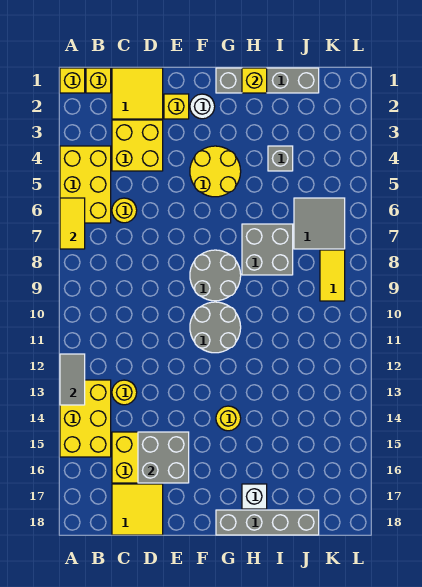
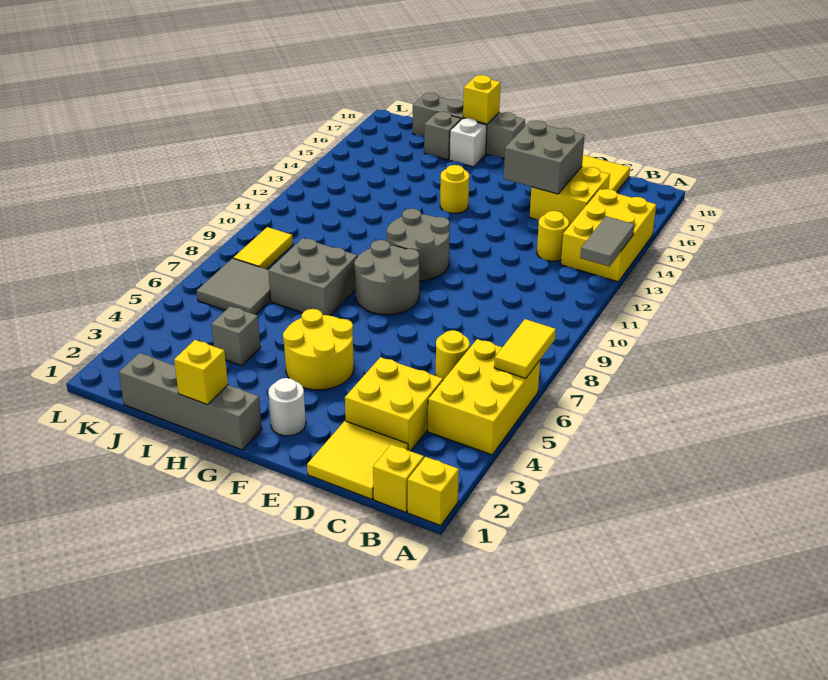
yellow 1x1 brick [164,94,189,119] -> yellow 1x1 brick moved to [463,75,501,124]
none -> grey 1x1 brick [424,111,461,160]

